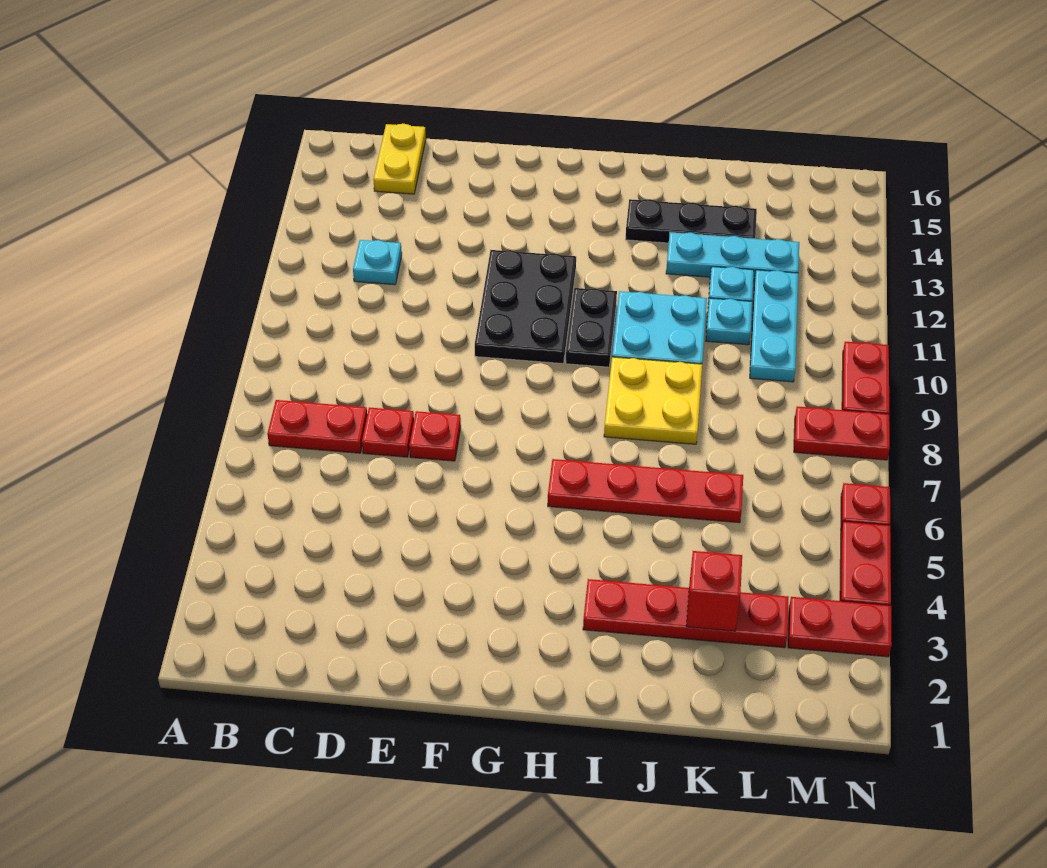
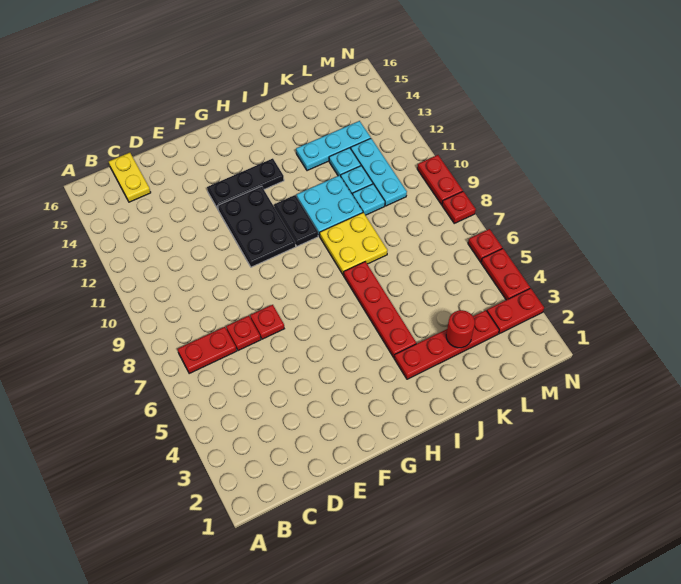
cyan 1x1 plate [353,240,402,285] -> cyan 1x1 plate moved to [353,184,385,215]
red 1x4 plate [548,459,743,523] -> red 1x4 plate turned to [344,262,416,357]
black 1x3 plate [625,199,757,243] -> black 1x3 plate moved to [207,158,284,209]
red 1x1 brick [686,551,742,631] -> red 1x1 round brick [446,310,475,348]
red 1x2 plate [794,407,890,460] -> red 1x1 plate [442,191,476,223]

